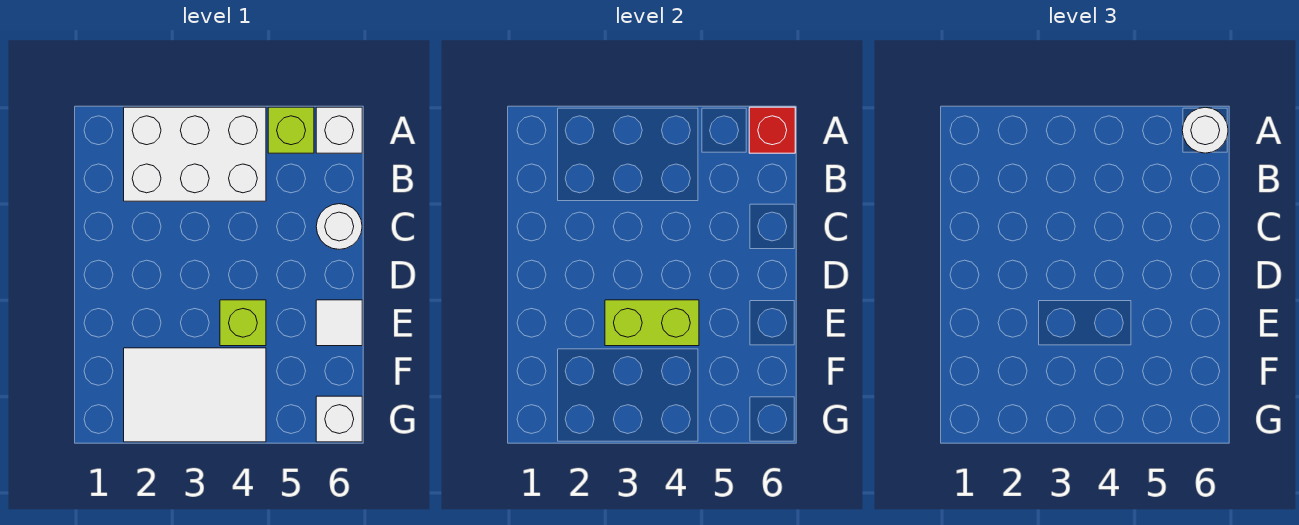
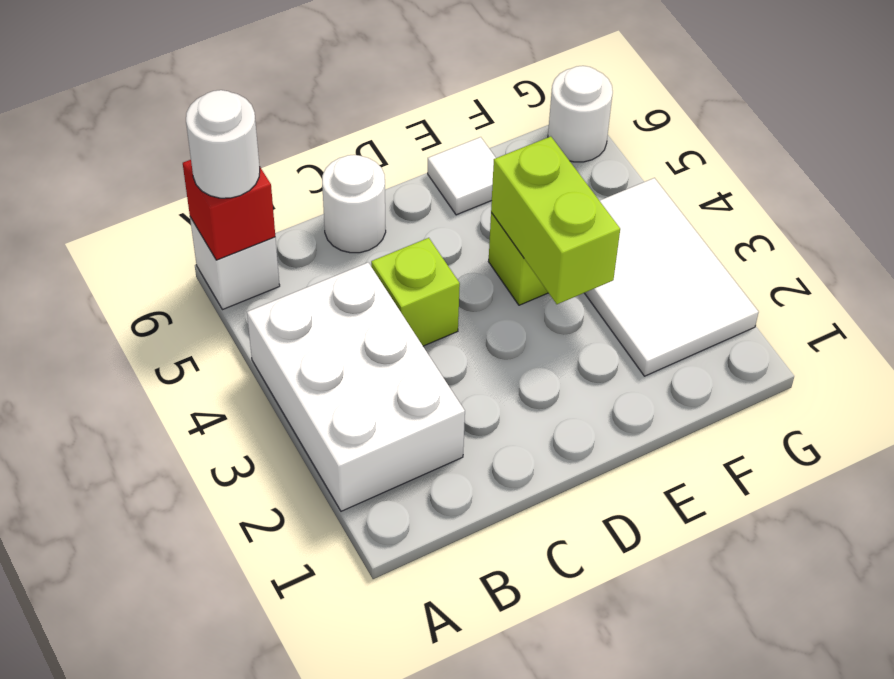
lime 1x1 brick [268,107,314,153] -> lime 1x1 brick moved to [371,238,460,346]
white 1x1 brick [316,396,362,442] -> white 1x1 round brick [548,66,613,162]

